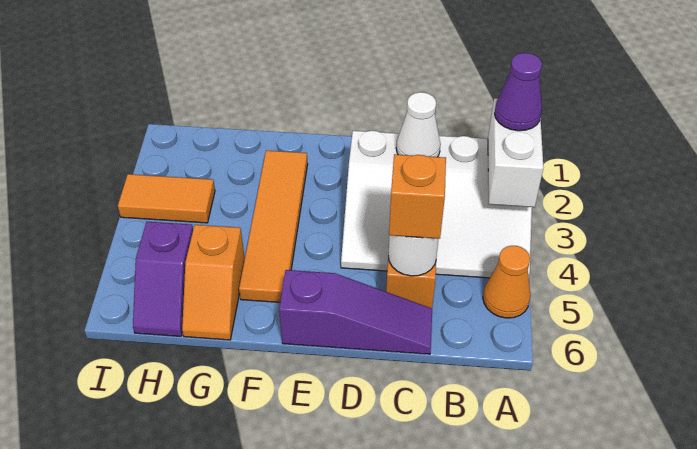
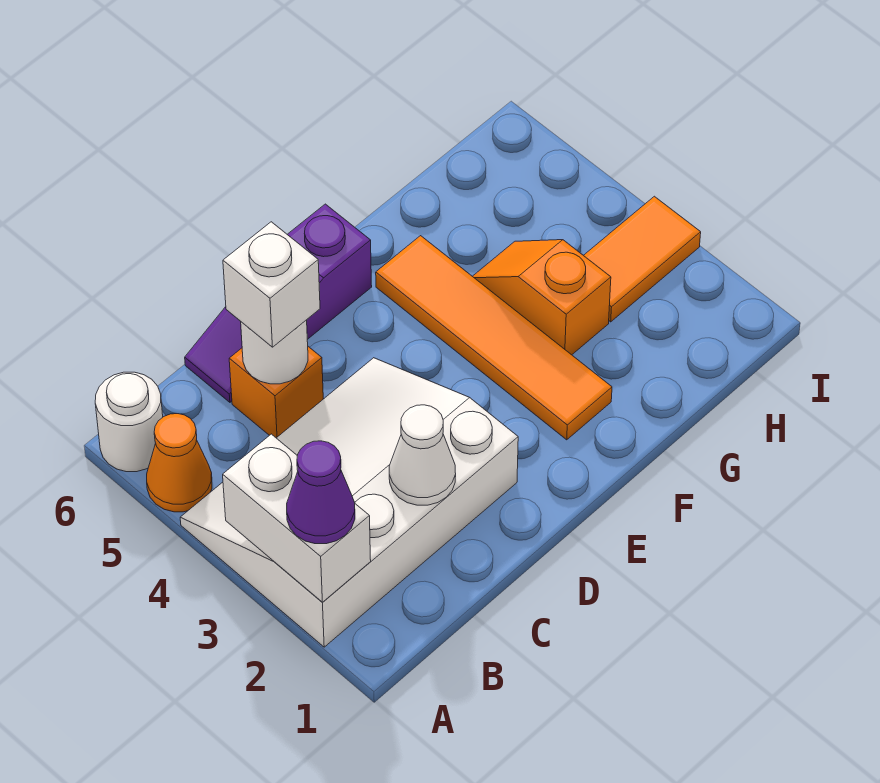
none -> white 1x1 round brick [95,372,163,472]
orange 1x1 brick [389,154,446,239] -> white 1x1 brick [223,222,320,347]
orange 1x2 slope [182,225,245,340] -> orange 1x2 slope moved to [473,240,611,355]
purple 1x2 slope [133,222,193,336] -> none

